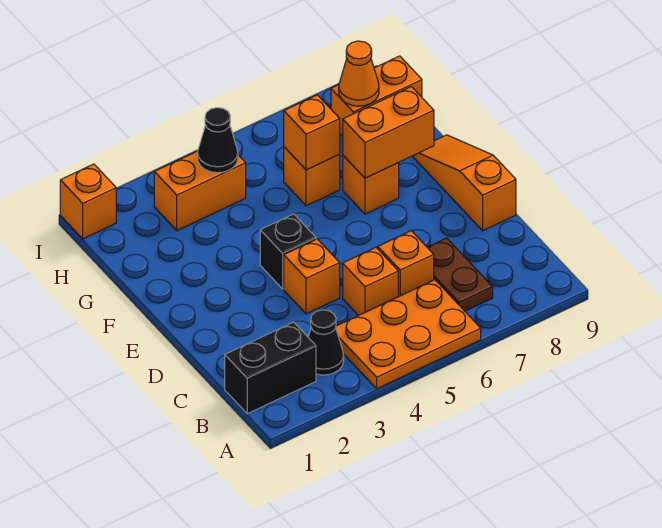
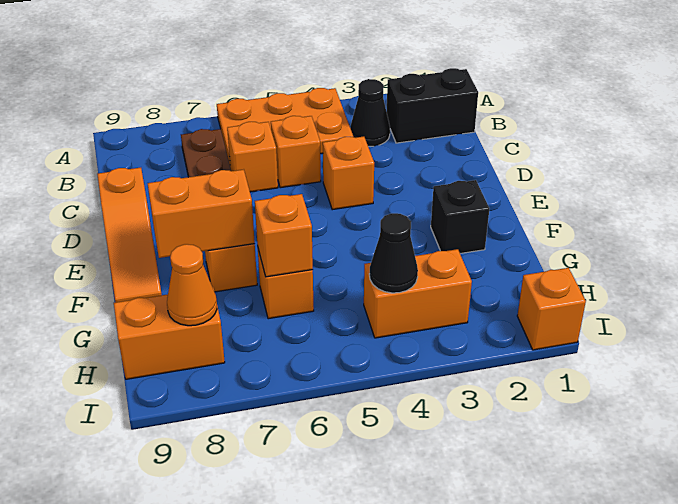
black 1x1 brick [260,214,316,289] -> black 1x1 brick moved to [431,180,489,253]

